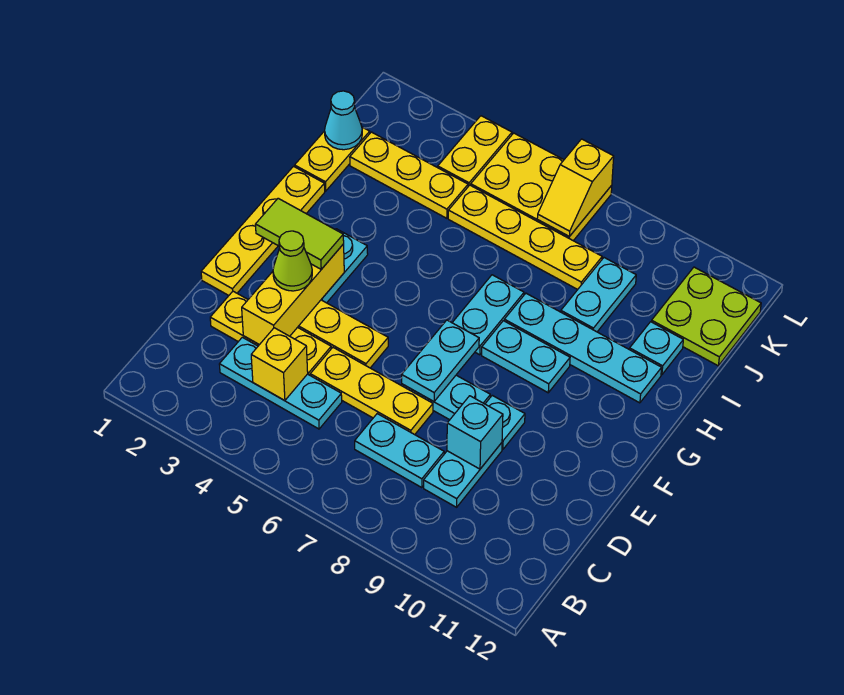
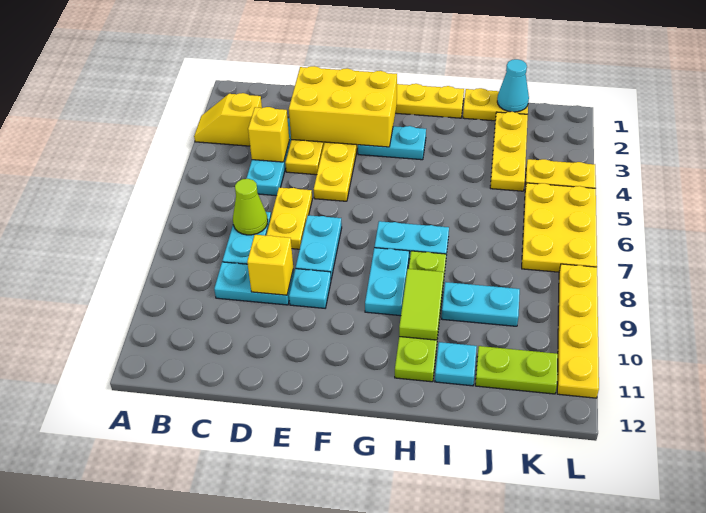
yellow 1x3 brick [242,244,344,345] -> yellow 2x3 brick [289,66,397,147]
yellow 1x3 plate [310,348,433,435] -> yellow 1x2 plate [266,188,312,249]
cyan 1x1 brick [447,396,503,469] -> yellow 1x1 brick [247,235,293,295]
lime 1x1 cone [273,231,312,291] -> lime 1x1 cone moved to [233,179,268,235]
cyan 1x2 plate [402,320,479,402] -> none
lime 1x2 tile [255,198,344,269] -> lime 1x2 tile moved to [399,269,444,340]
cyan 1x4 plate [504,293,662,403] -> lime 1x4 plate [395,251,446,382]
yellow 1x4 plate [448,185,602,290] -> yellow 1x4 plate moved to [557,264,599,398]
lime 2x2 plate [651,267,761,366] -> lime 1x2 plate [475,346,558,394]
yellow 1x2 slope [537,139,614,236] -> yellow 1x2 slope moved to [194,93,262,146]

